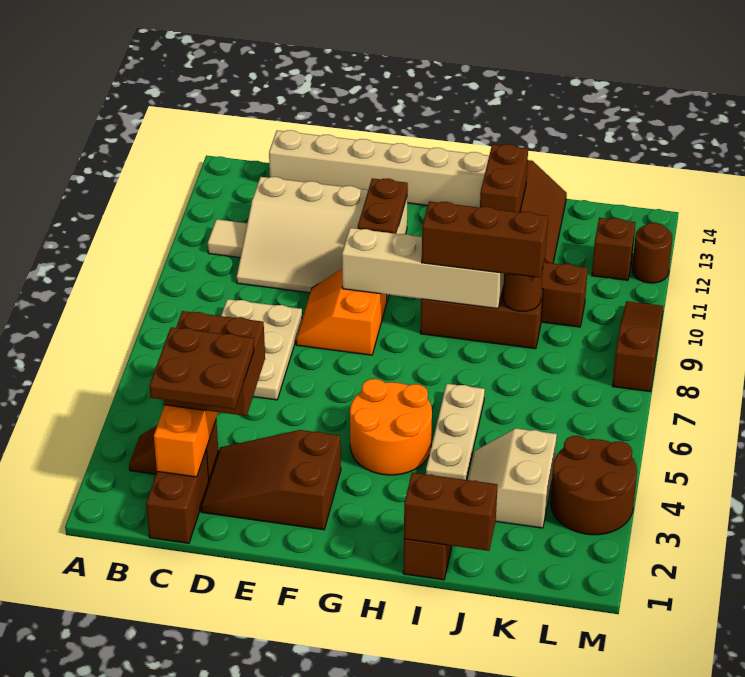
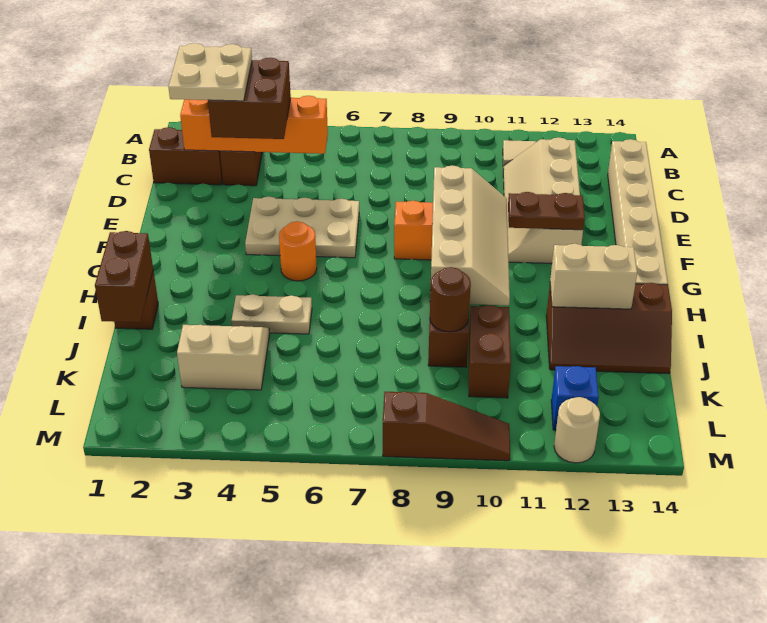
brown 2x2 plate [149,327,254,409] -> tan 2x2 plate [169,43,252,101]
tan 2x3 plate [221,299,302,400] -> tan 2x3 plate moved to [245,197,359,258]
tan 3x4 slope [237,177,407,300] -> tan 2x4 slope [503,138,583,263]
brown 2x3 slope [201,430,341,530] -> none
orange 2x2 round brick [350,379,432,475] -> orange 1x1 round brick [279,221,317,281]
brown 1x3 brick [422,201,548,278] -> none
tan 1x3 plate [426,384,485,480] -> tan 1x2 plate [231,294,312,334]
brown 1x2 brick [480,144,528,212] -> tan 1x2 brick [550,244,637,309]
brown 2x2 round brick [550,436,637,535] -> none
brown 1x1 brick [592,218,636,280] -> blue 1x1 brick [551,366,599,430]
brown 1x1 round brick [632,223,673,283] -> tan 1x1 round brick [554,397,600,463]

